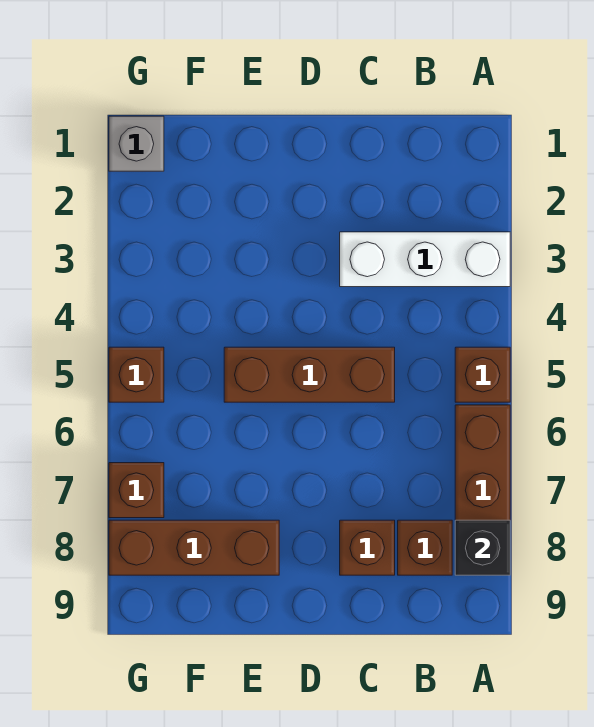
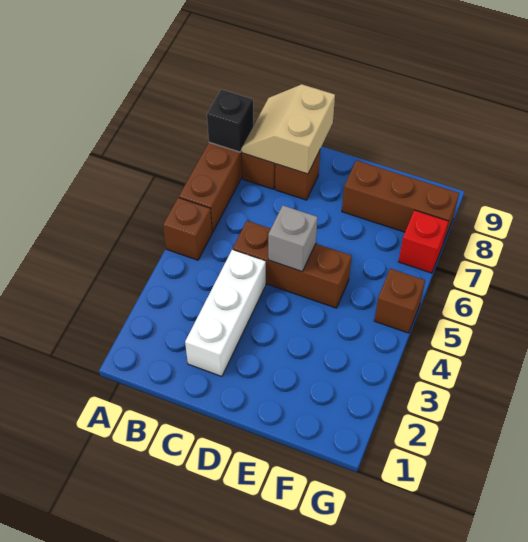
white 1x3 brick [340,232,510,287] -> white 1x3 brick turned to [185,250,266,376]
none -> tan 2x2 slope [242,84,335,174]
grey 1x1 brick [109,116,164,171] -> grey 1x1 brick moved to [268,206,318,272]
brown 1x1 brick [109,463,164,518] -> red 1x1 brick [398,210,448,273]

